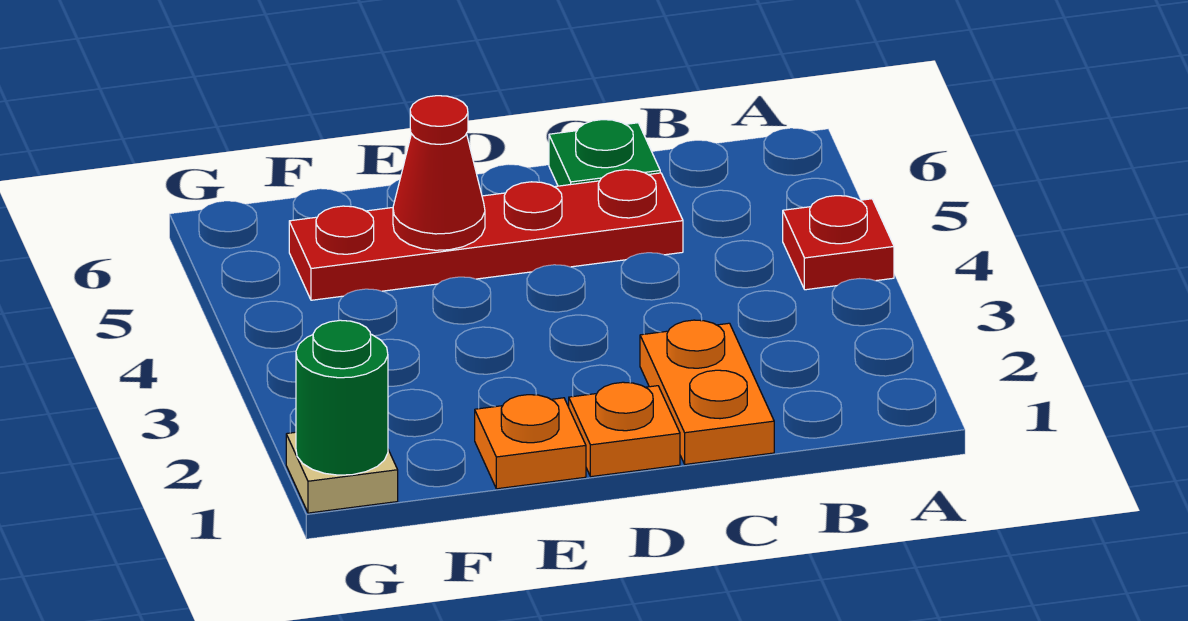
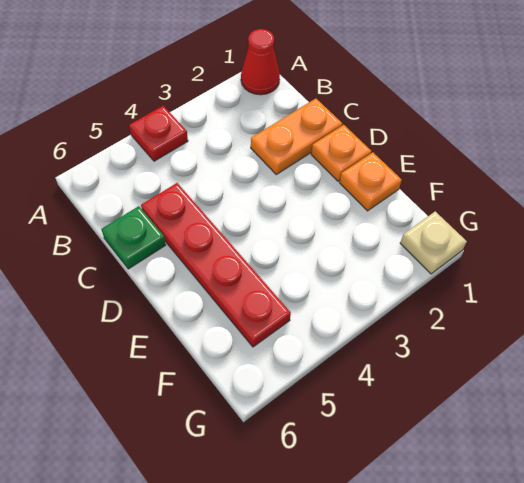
red 1x1 cone [393,96,485,250] -> red 1x1 cone moved to [241,29,280,95]
green 1x1 round brick [296,320,388,475] -> none

